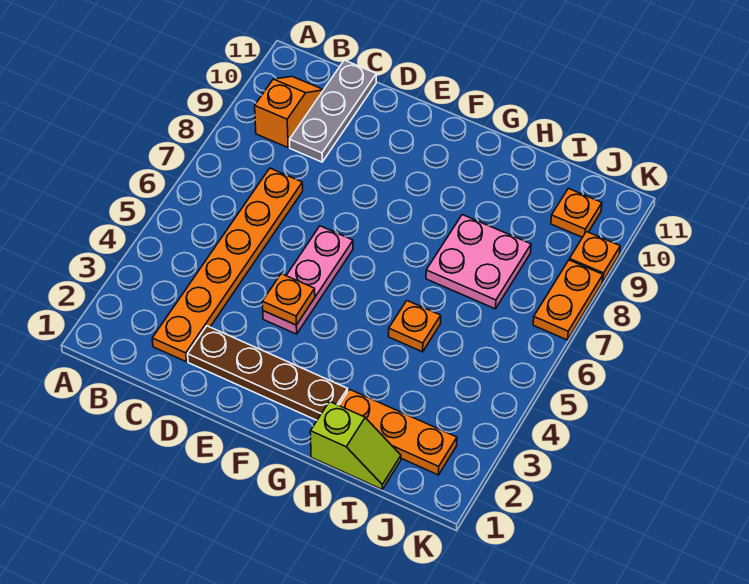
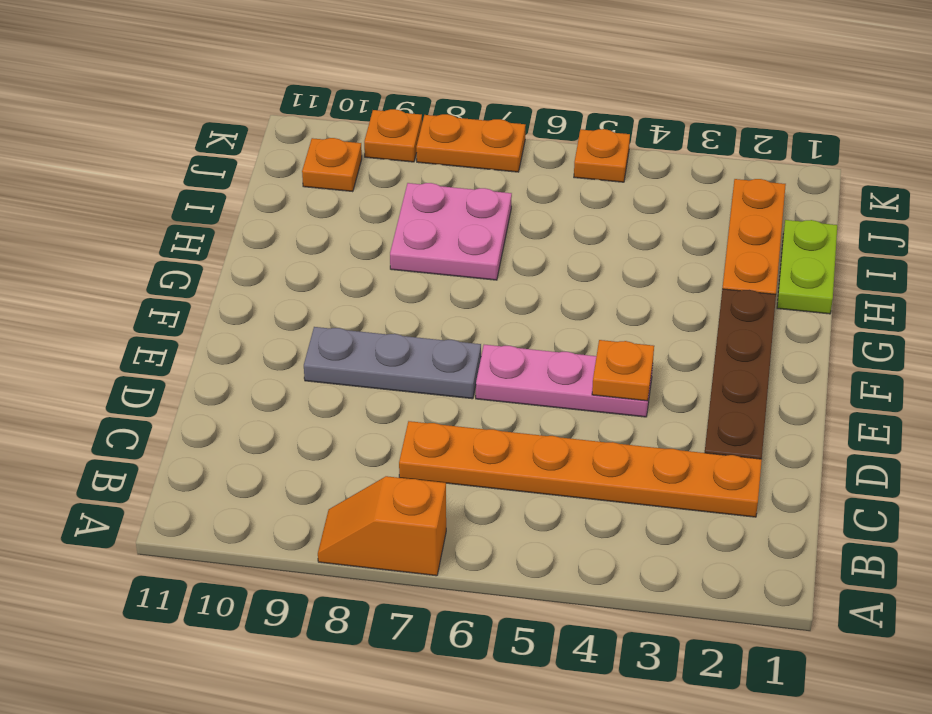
orange 1x2 slope [255,77,323,147] -> orange 1x2 slope moved to [318,476,446,576]
grey 1x3 plate [290,60,376,162] -> grey 1x3 plate moved to [304,327,481,399]
lime 1x2 slope [310,402,401,489] -> lime 1x2 plate [777,220,837,314]
orange 1x1 plate [389,301,441,352] -> orange 1x1 plate moved to [574,129,630,182]

